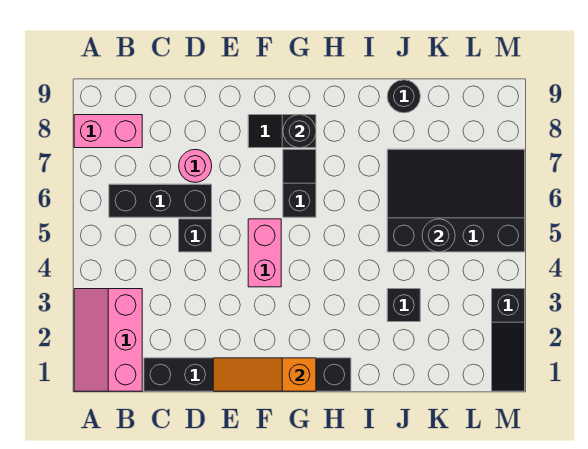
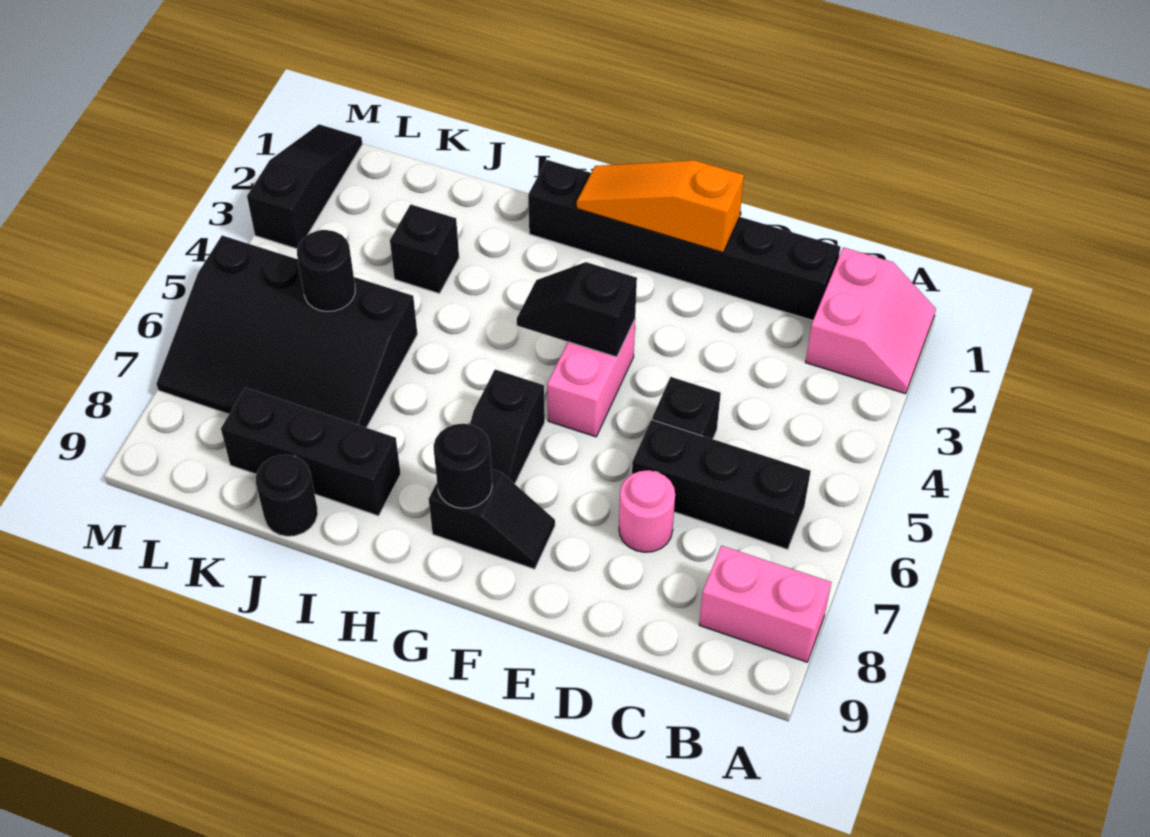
pink 2x3 slope [74,289,142,391] -> pink 2x2 slope [806,247,936,394]
orange 1x3 slope [213,358,316,391] -> orange 1x3 slope turned to [577,160,744,252]
none -> black 1x2 slope [517,262,637,357]
none -> black 1x3 brick [221,388,401,516]

